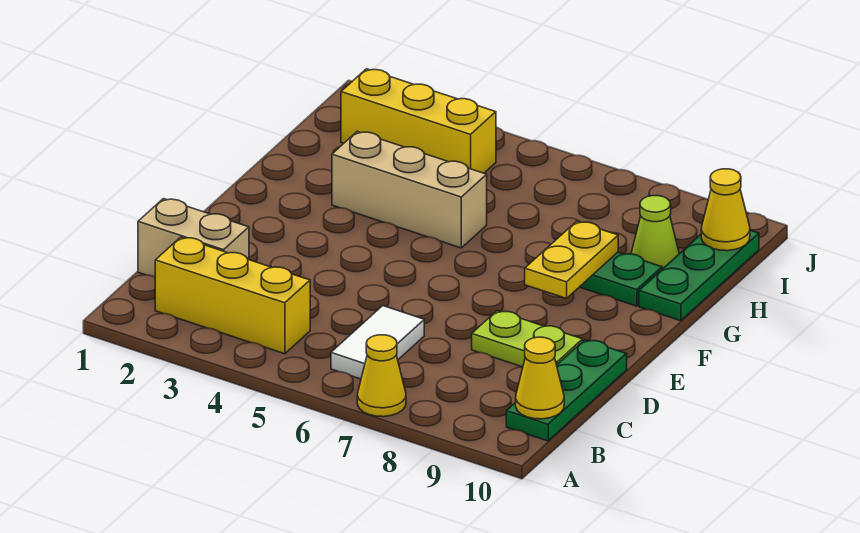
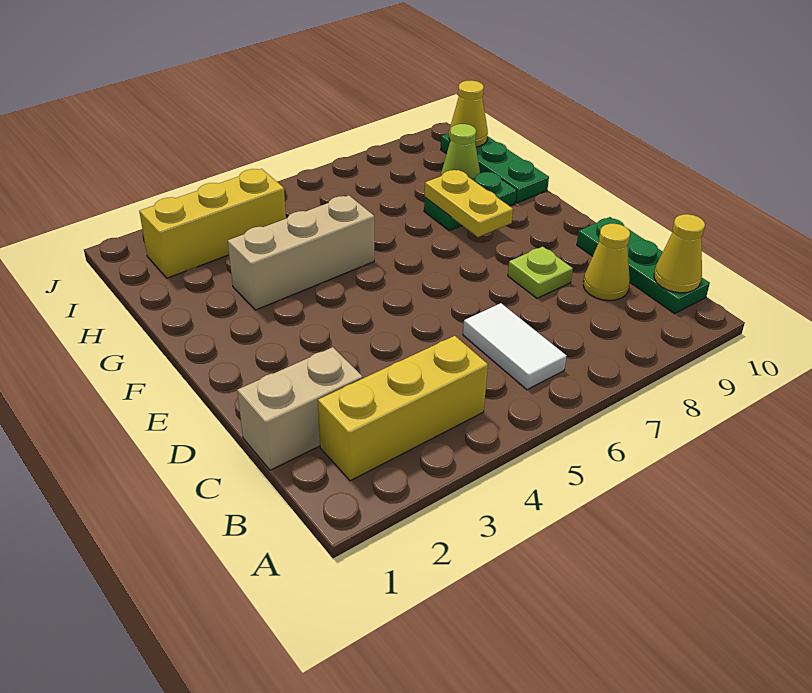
yellow 1x1 cone [357,335,406,417] -> yellow 1x1 cone moved to [583,224,630,300]
lime 1x2 plate [472,311,583,367] -> lime 1x1 plate [508,247,573,298]

